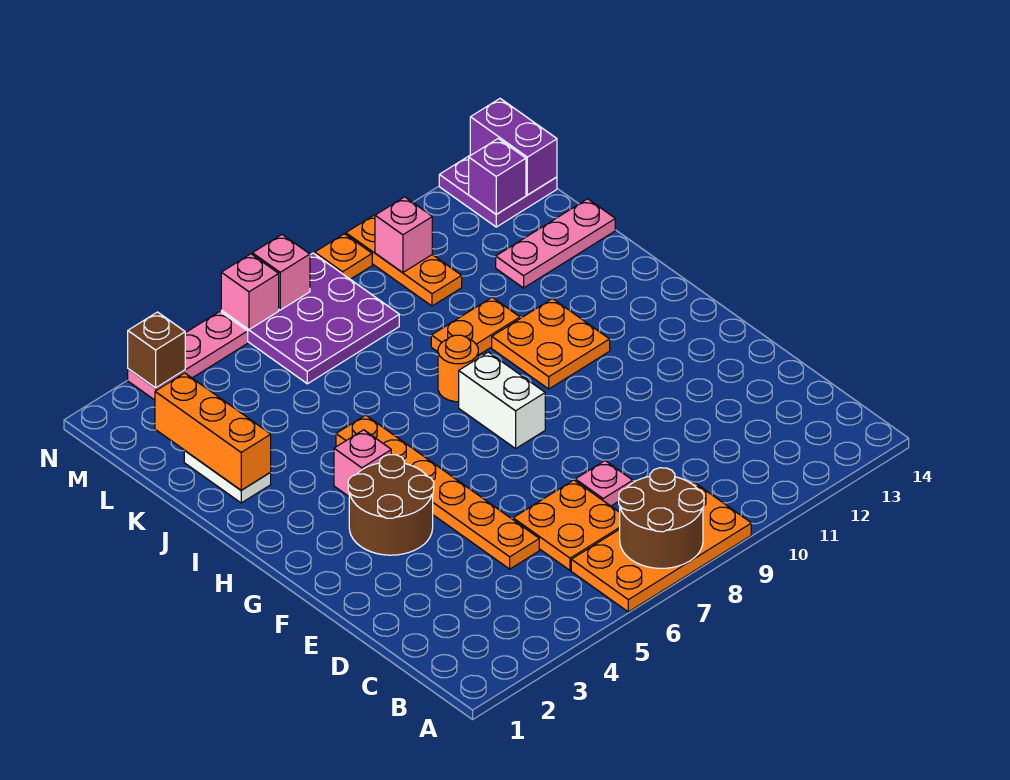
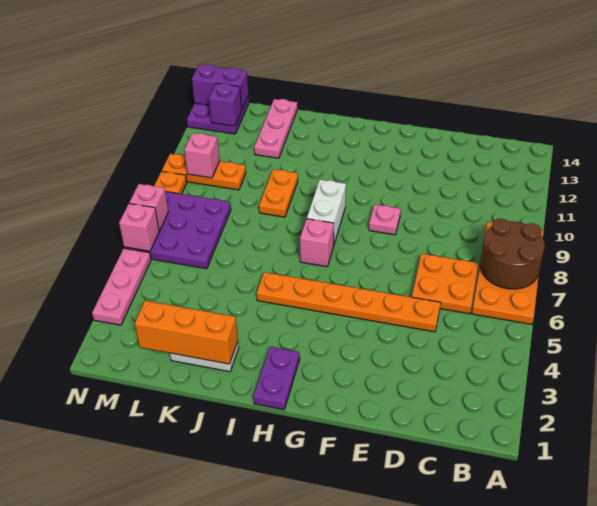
pink 1x1 plate [575,461,633,506] -> pink 1x1 plate moved to [369,204,401,235]
brown 2x2 round brick [348,455,434,555] -> none
white 1x2 brick [459,352,545,449] -> white 1x2 brick turned to [307,180,346,244]
none -> purple 1x2 plate [254,347,300,410]
pink 1x1 brick [334,430,391,496] -> pink 1x1 brick moved to [300,219,334,267]
orange 2x2 plate [492,299,610,389] -> none
orange 1x1 round brick [438,335,478,402] -> none
brown 1x1 brick [128,312,185,388] -> none

